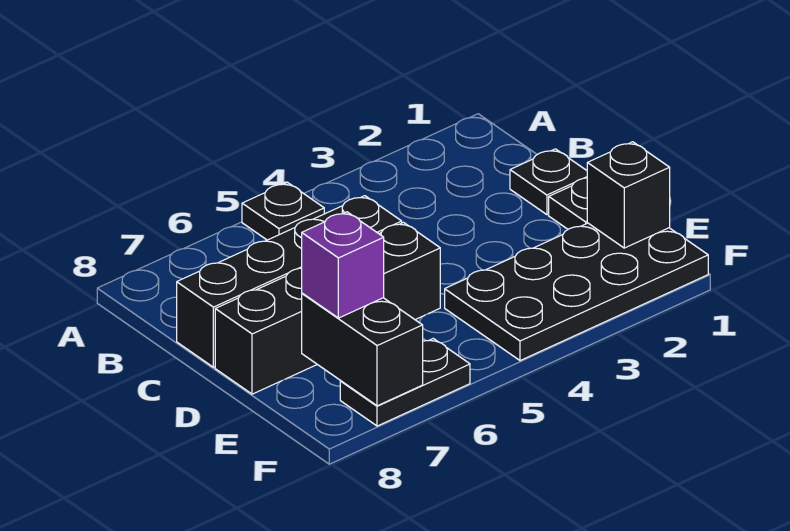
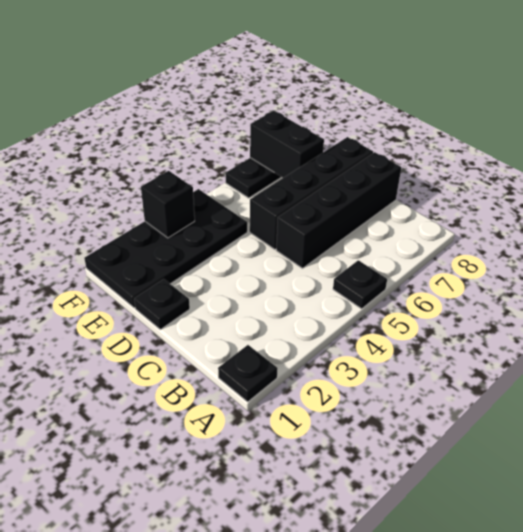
black 1x1 plate [510,149,587,215] -> black 1x1 plate moved to [218,345,278,402]
black 1x1 brick [587,142,670,248] -> black 1x1 brick moved to [141,171,195,238]
purple 1x1 brick [302,212,384,318] -> none

